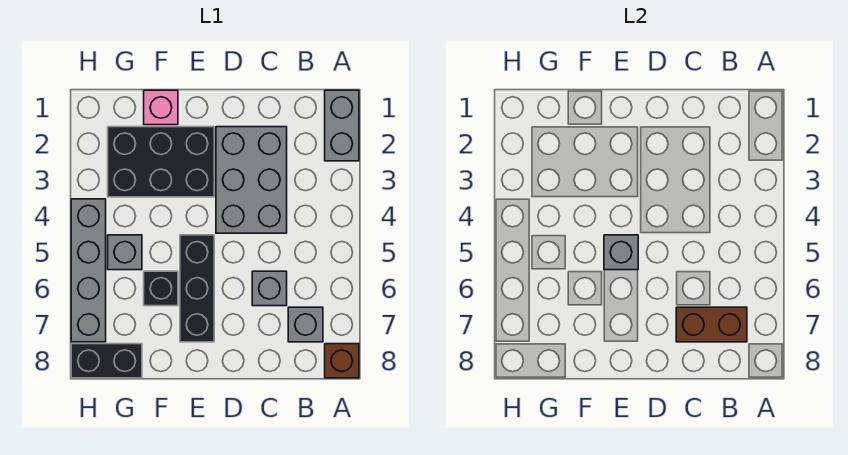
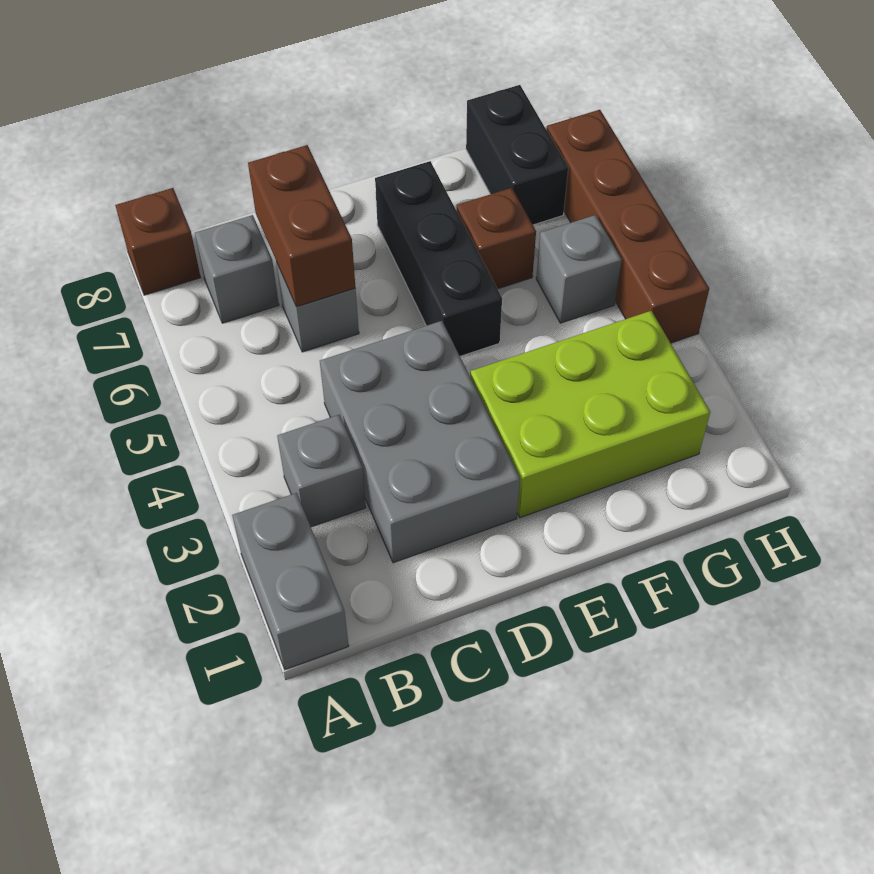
brown 1x2 brick [676,307,747,342] -> brown 1x2 brick turned to [248,145,356,307]
black 2x3 brick [108,127,214,197] -> lime 2x3 brick [470,311,710,518]
grey 1x1 brick [604,235,638,270] -> grey 1x1 brick moved to [277,415,366,527]
pink 1x1 brick [144,90,178,125] -> none
black 1x1 brick [144,271,178,306] -> brown 1x1 brick [457,188,536,289]
black 1x2 brick [71,344,142,378] -> black 1x2 brick turned to [466,85,568,225]
grey 1x4 brick [71,199,106,342] -> brown 1x4 brick [547,110,709,343]

